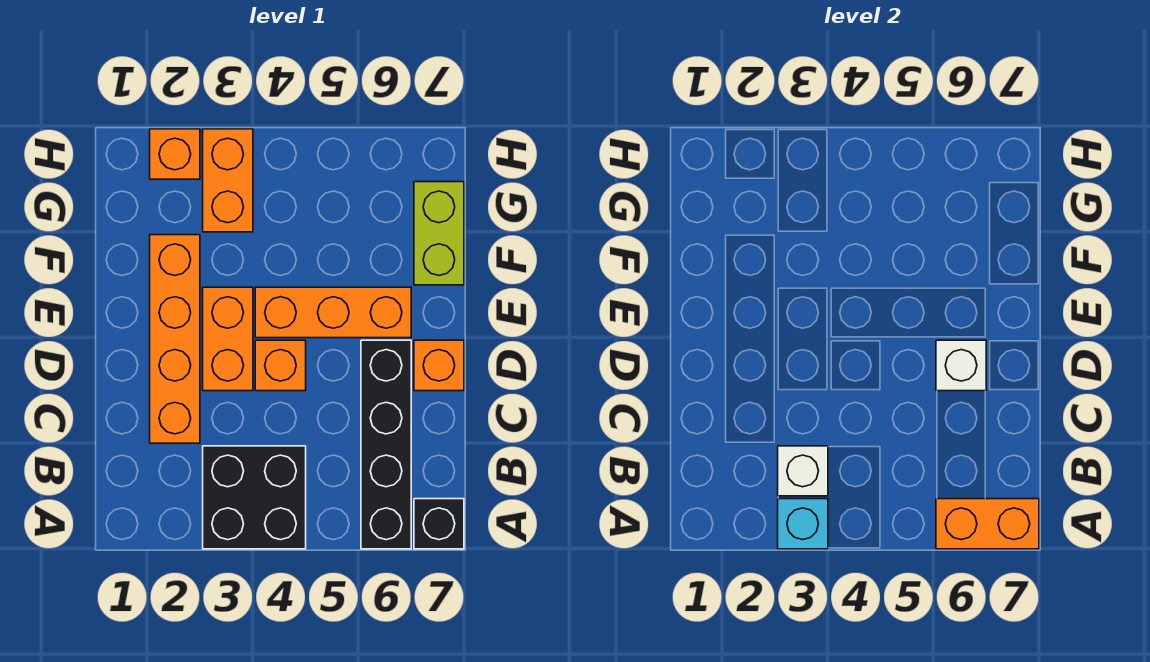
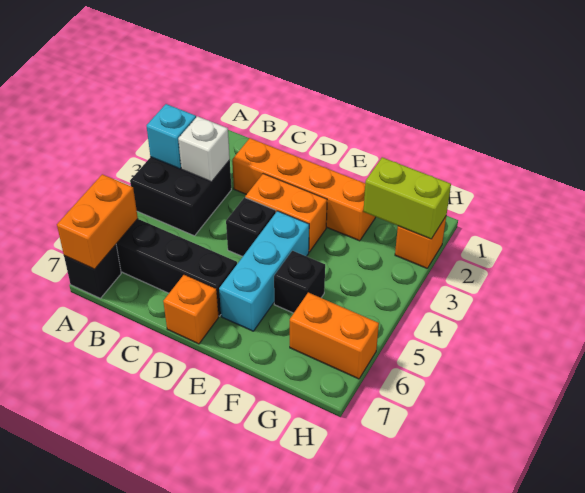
orange 1x1 brick [255,340,306,391] -> black 1x1 brick [226,197,276,257]
white 1x1 brick [936,340,986,391] -> none
orange 1x3 brick [255,287,411,338] -> cyan 1x3 brick [219,211,309,331]
none -> black 1x1 brick [274,251,325,313]
lime 1x2 brick [414,182,464,285] -> lime 1x2 brick moved to [363,157,451,239]
orange 1x2 brick [203,129,253,232] -> orange 1x2 brick moved to [290,293,379,379]

